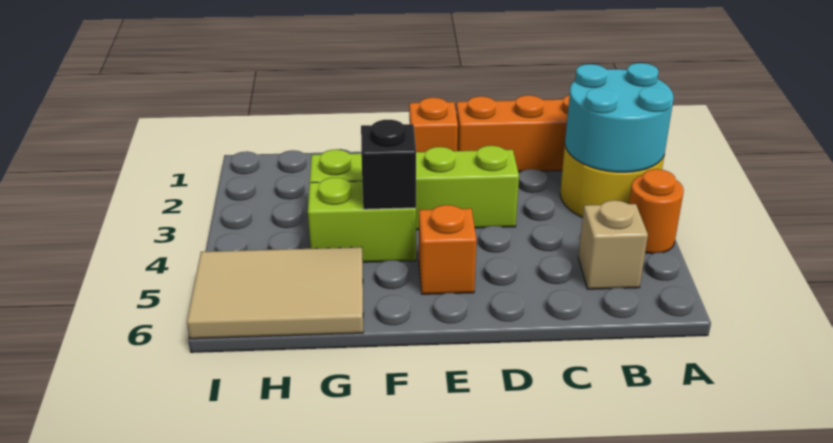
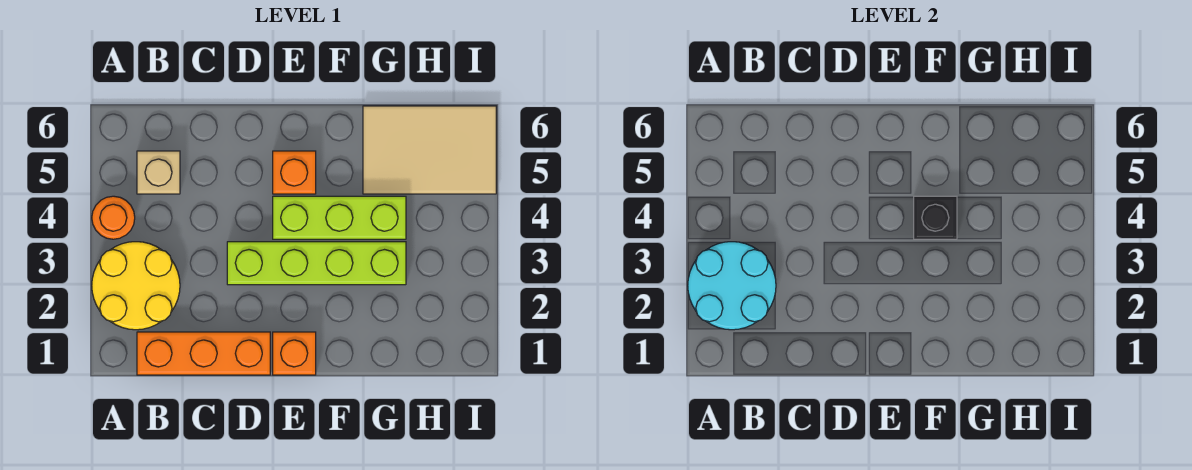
lime 1x2 brick [308,178,416,262] -> lime 1x3 brick [273,196,406,239]

